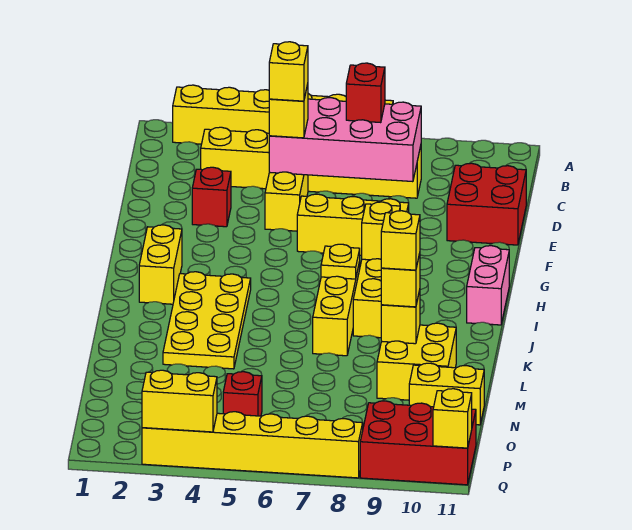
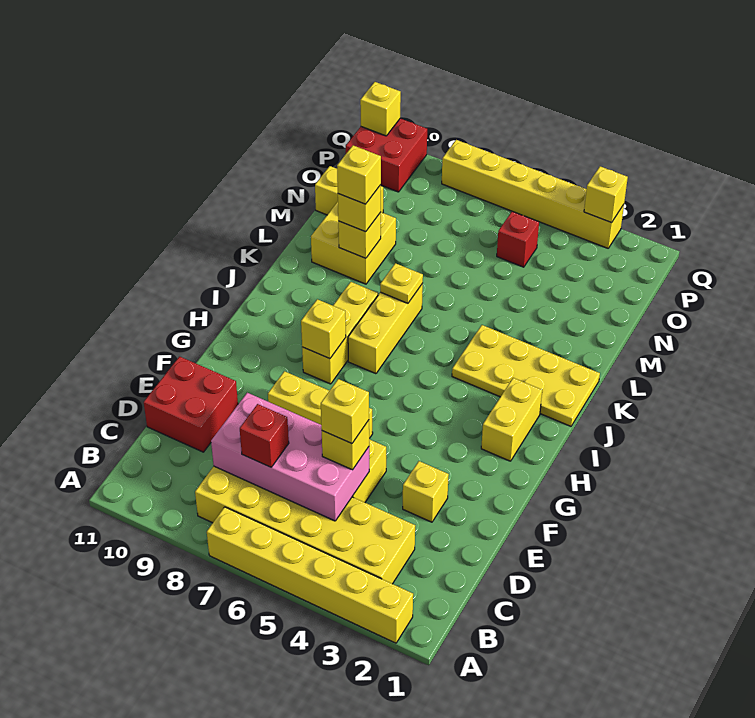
yellow 1x6 brick [201,127,421,198] -> yellow 2x6 brick [195,466,415,584]
red 1x1 brick [192,167,231,227] -> yellow 1x1 brick [403,461,449,522]
pink 1x2 brick [467,246,509,325] -> none
yellow 2x4 plate [163,272,251,369] -> yellow 2x4 plate turned to [452,325,600,426]
yellow 1x1 plate [321,244,360,279] -> yellow 1x1 plate moved to [380,263,423,303]
red 2x3 brick [360,401,476,485] -> red 2x2 brick [346,118,427,192]
yellow 1x2 brick [142,370,217,432] -> yellow 1x1 brick [584,166,628,223]

